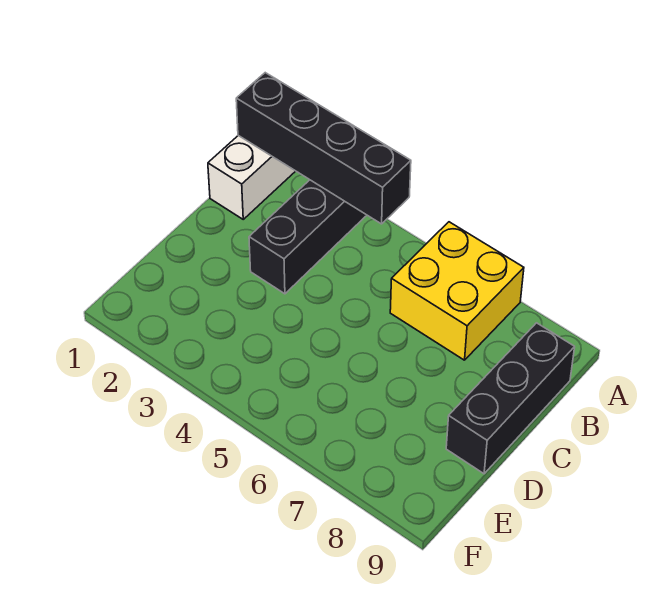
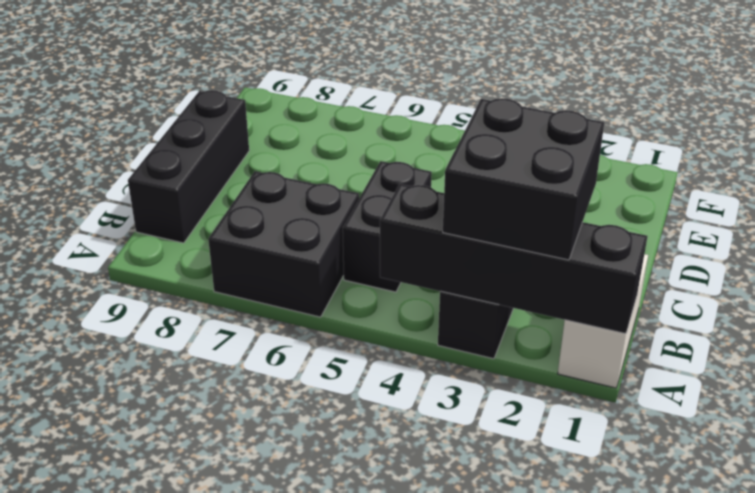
none -> black 2x2 brick [443,98,604,260]
yellow 2x2 brick [390,222,524,360] -> black 2x2 brick [208,171,359,317]
none -> black 1x2 brick [343,161,432,292]

